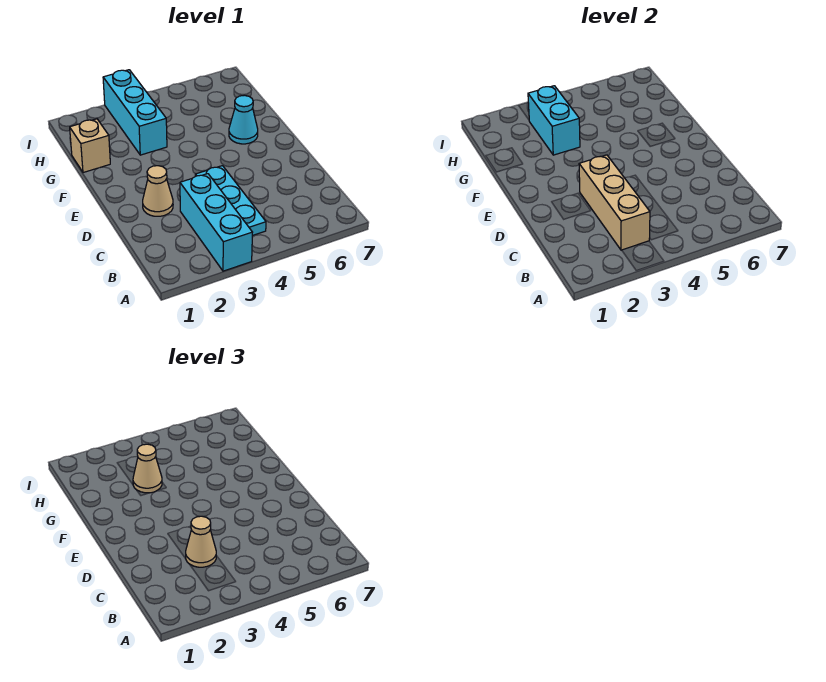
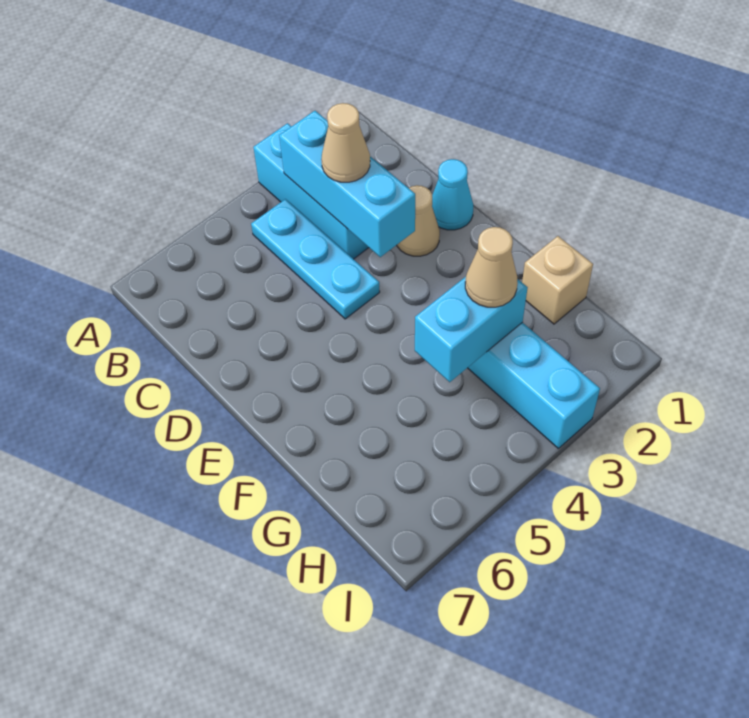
tan 1x3 brick [579,155,650,250] -> cyan 1x3 brick [279,111,415,257]
cyan 1x1 cone [229,95,258,144] -> cyan 1x1 cone moved to [432,159,473,230]
cyan 1x2 brick [528,86,580,155] -> cyan 1x2 brick turned to [415,277,528,382]

